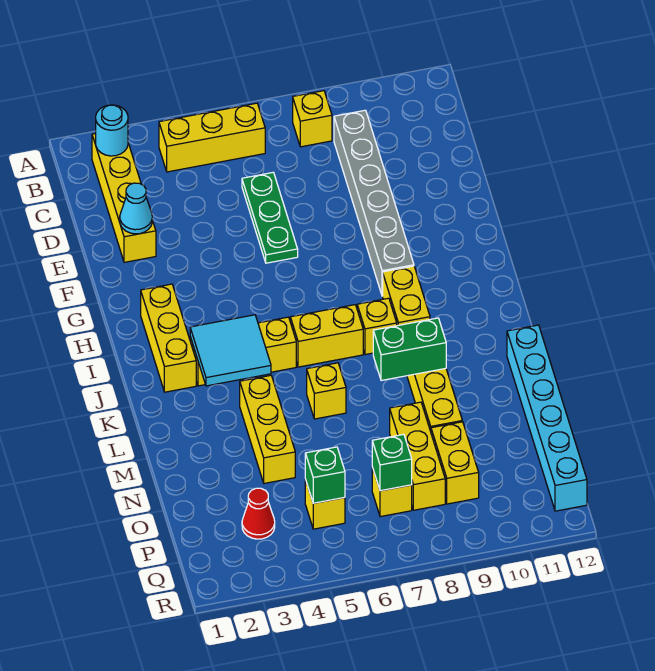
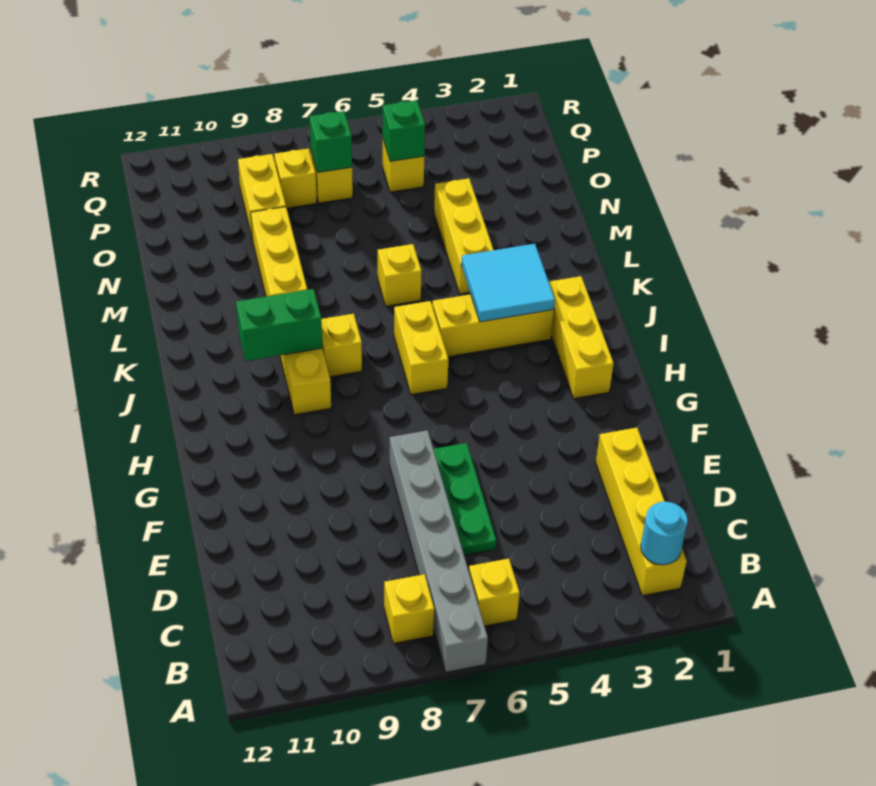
yellow 1x3 brick [159,103,265,172] -> yellow 1x1 brick [469,559,520,626]
grey 1x6 brick [334,110,414,296] -> grey 1x6 brick moved to [389,430,488,672]
cyan 1x1 cone [120,183,152,234] -> none
yellow 1x2 brick [290,305,363,367] -> yellow 1x2 brick turned to [394,301,448,395]
green 1x2 brick [373,318,446,381] -> green 1x2 brick moved to [236,289,322,361]
cyan 1x6 brick [507,325,587,511] -> none
yellow 1x3 brick [390,402,445,510] -> yellow 1x1 brick [274,148,317,208]
red 1x1 cone [242,488,275,539] -> none

